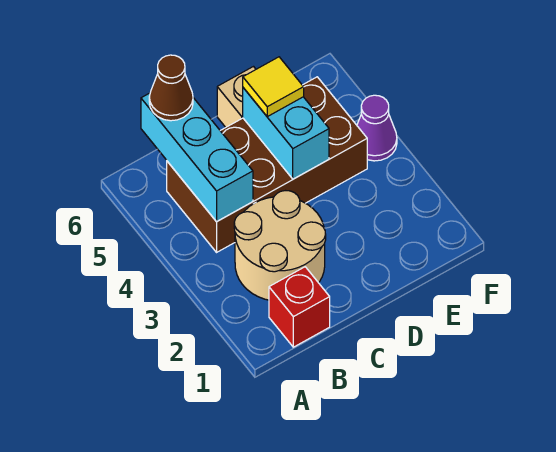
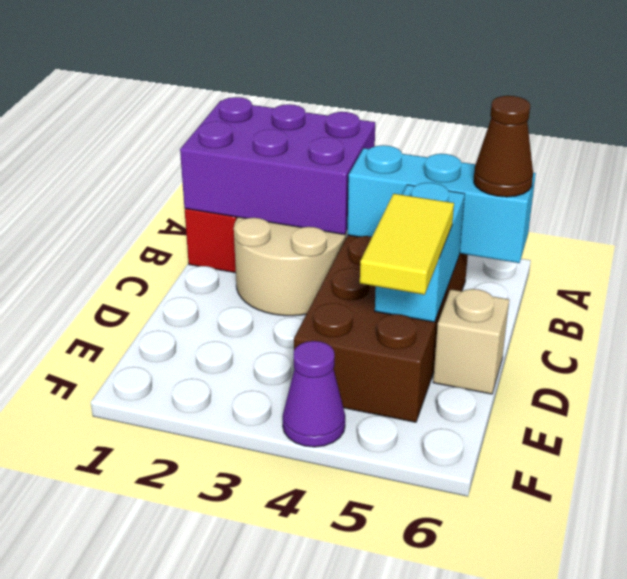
none -> purple 2x3 brick [180,97,375,235]
cyan 1x2 brick [243,88,329,179] -> cyan 1x2 brick turned to [375,183,465,322]
yellow 1x1 tile [243,57,304,117] -> yellow 1x2 tile [360,194,454,295]

